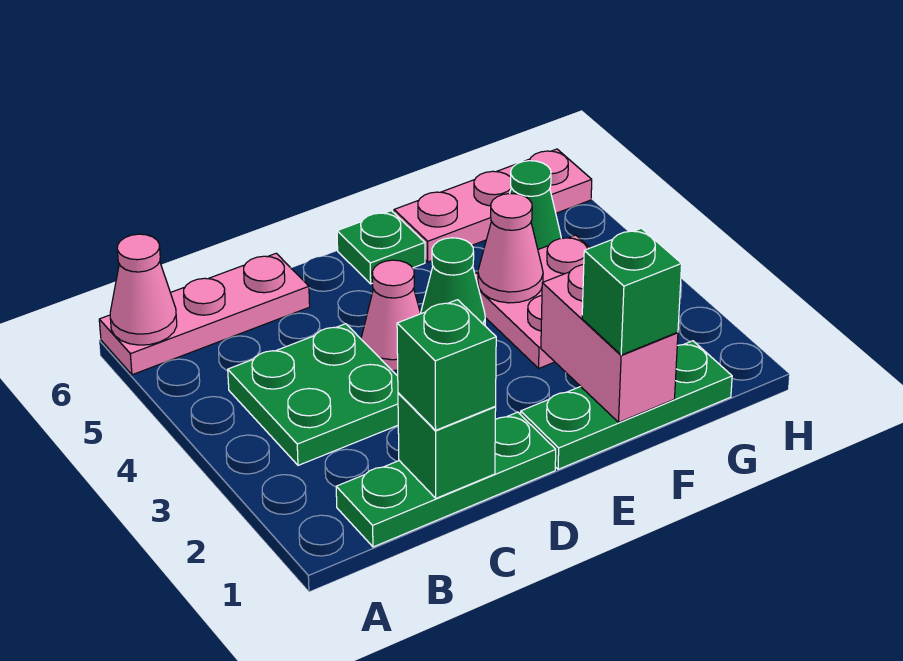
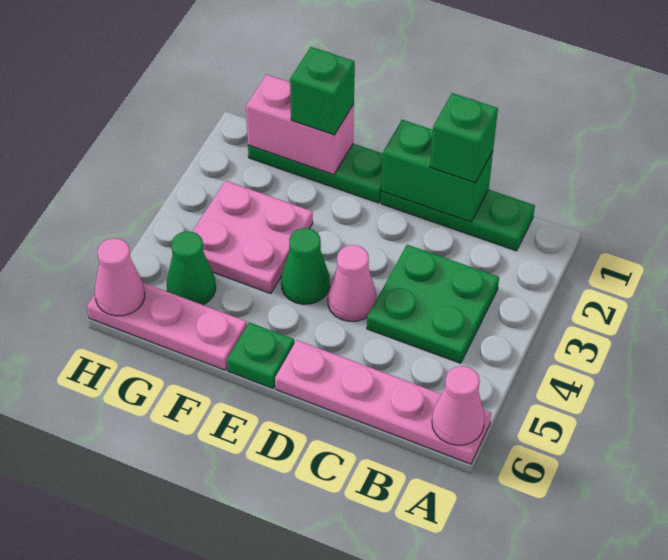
pink 1x3 plate [99,253,310,375] -> pink 1x4 plate [275,340,491,464]
green 1x1 brick [398,393,496,498] -> green 1x2 brick [381,120,493,222]
pink 1x2 brick [541,265,678,422] -> pink 1x2 brick turned to [246,74,354,175]
pink 1x1 cone [478,193,543,303] -> pink 1x1 cone moved to [95,238,145,316]

